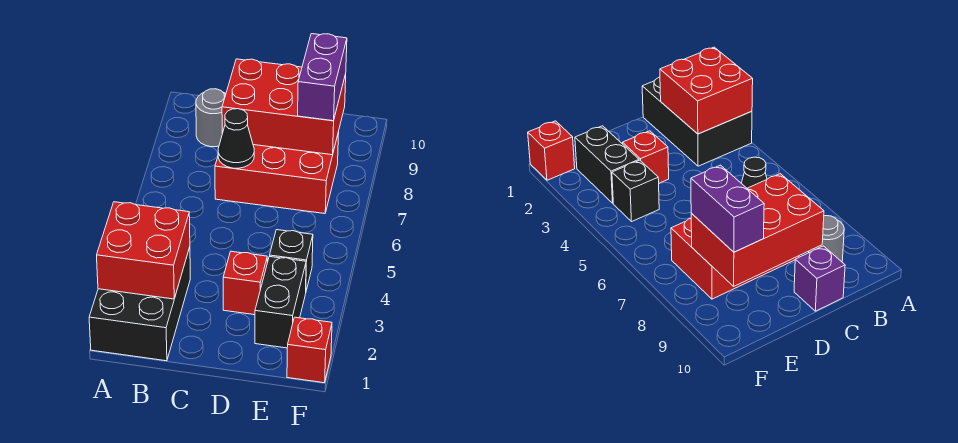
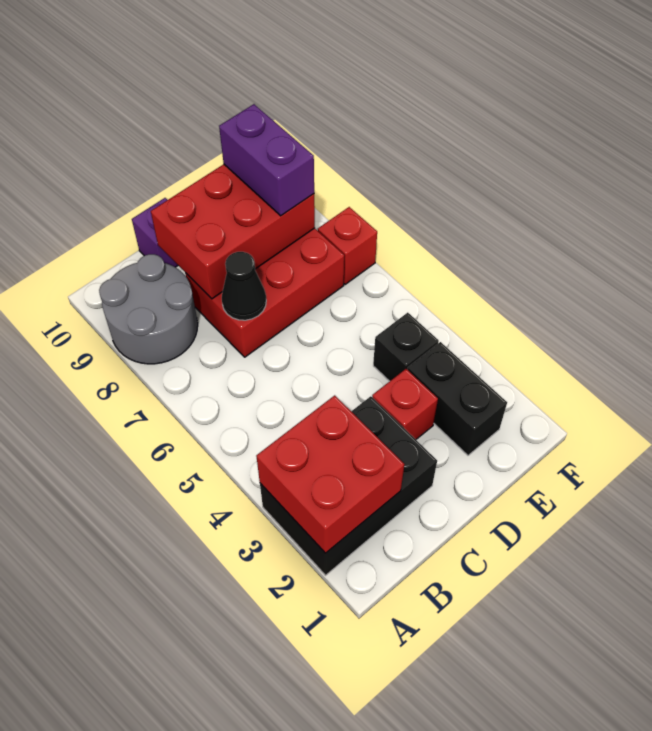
black 2x3 brick [89,247,190,361] -> black 2x3 brick turned to [260,396,437,575]
grey 1x1 round brick [196,89,226,147] -> grey 2x2 round brick [99,254,198,364]
red 1x1 brick [287,317,332,383] -> red 1x1 brick moved to [318,207,377,285]

